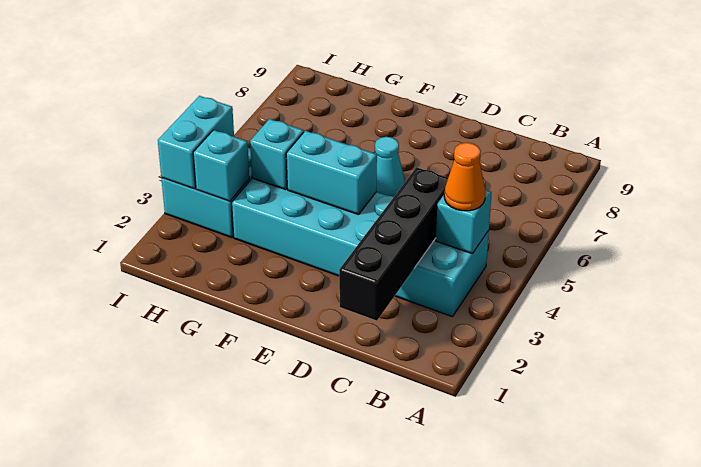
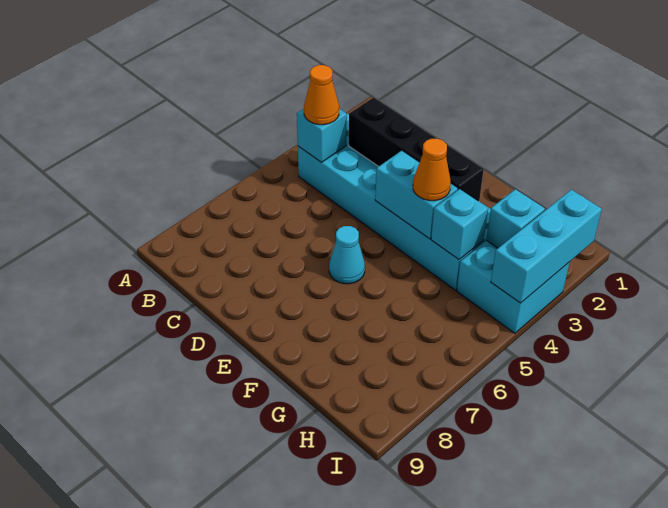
black 1x4 brick [339,167,448,321] -> black 1x4 brick turned to [349,98,484,202]
none -> orange 1x1 cone [413,139,451,201]
cyan 1x2 brick [158,96,234,189] -> cyan 1x3 brick [491,190,602,303]

